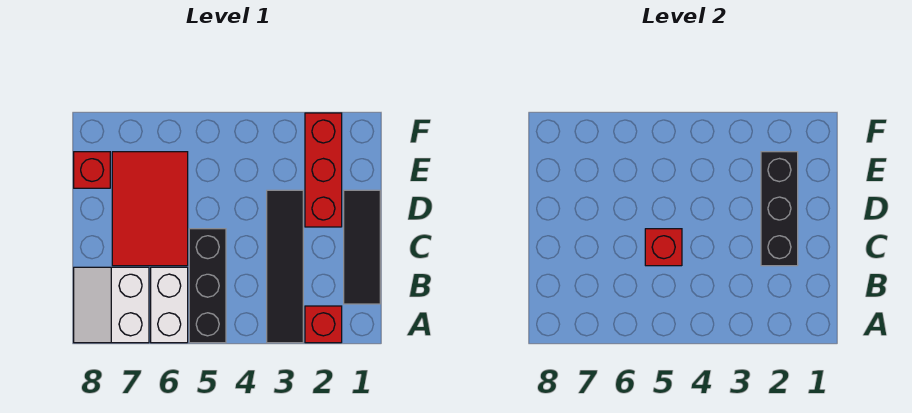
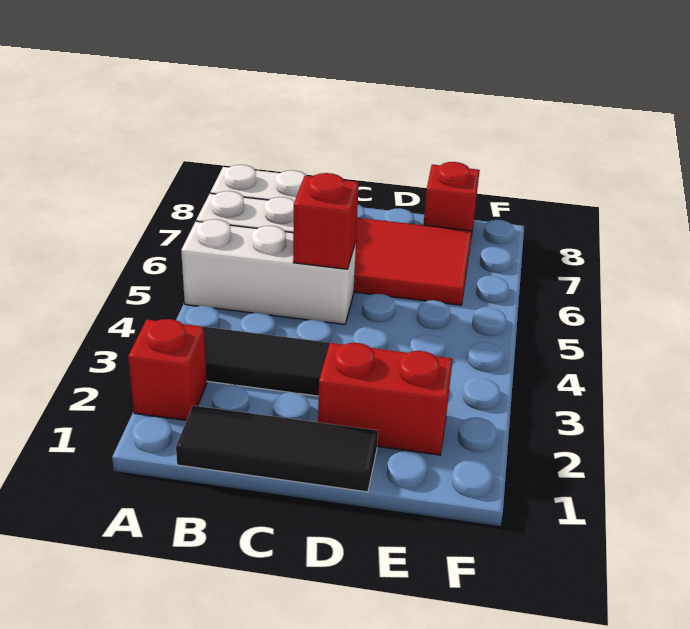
black 1x3 brick [189,229,226,343] -> white 1x3 brick [181,219,356,324]
black 1x3 brick [761,152,798,266] -> none
red 1x3 brick [305,113,342,227] -> red 1x2 brick [318,343,453,455]

